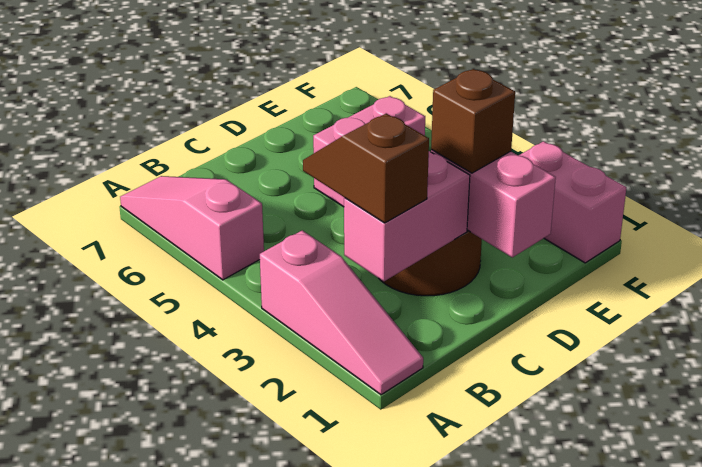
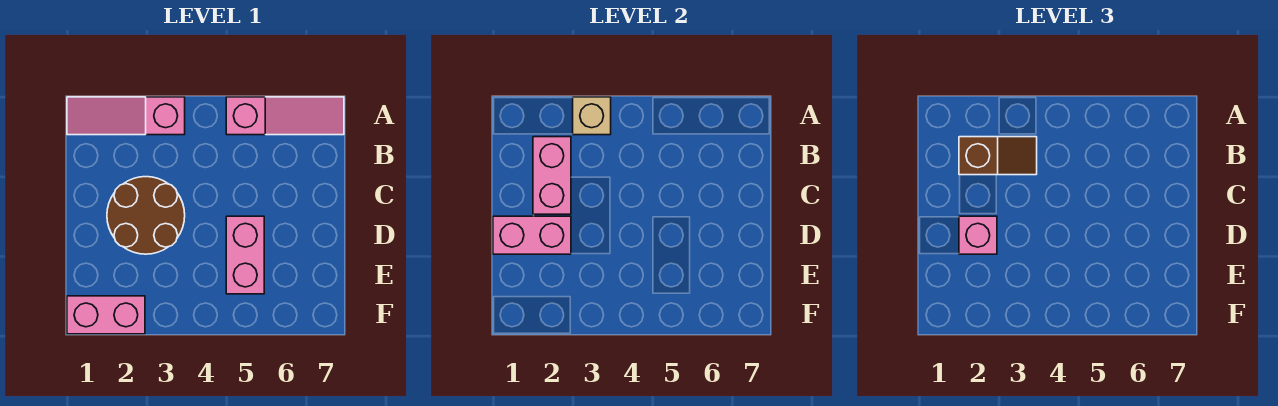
none -> tan 1x1 brick [573,97,611,135]
brown 1x1 brick [431,69,515,173] -> pink 1x1 brick [959,216,997,254]

